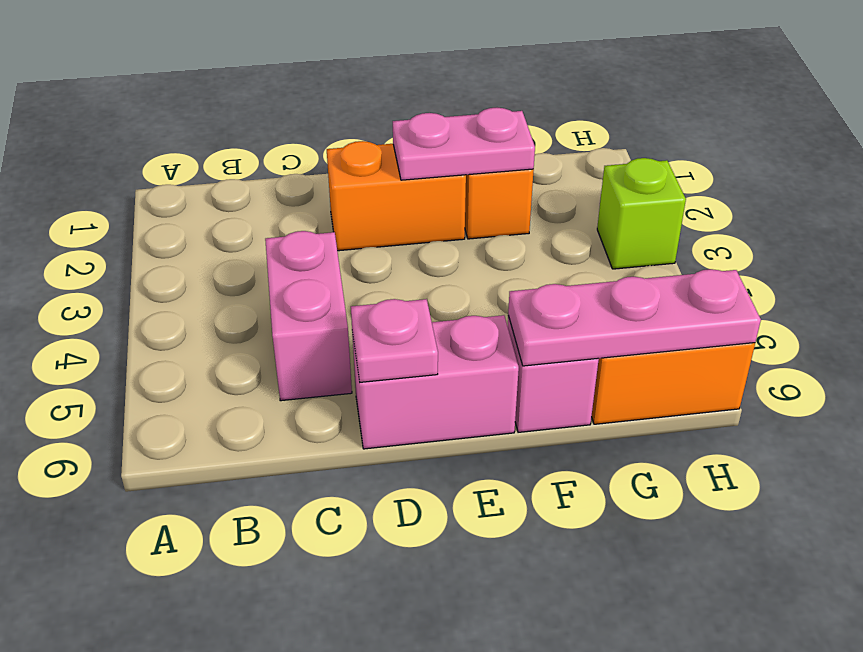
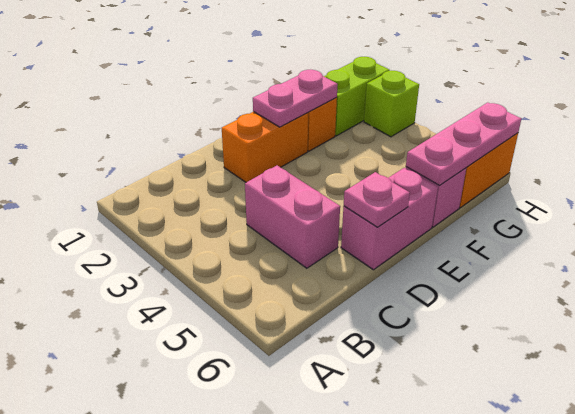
none -> lime 1x2 brick [324,57,390,136]

